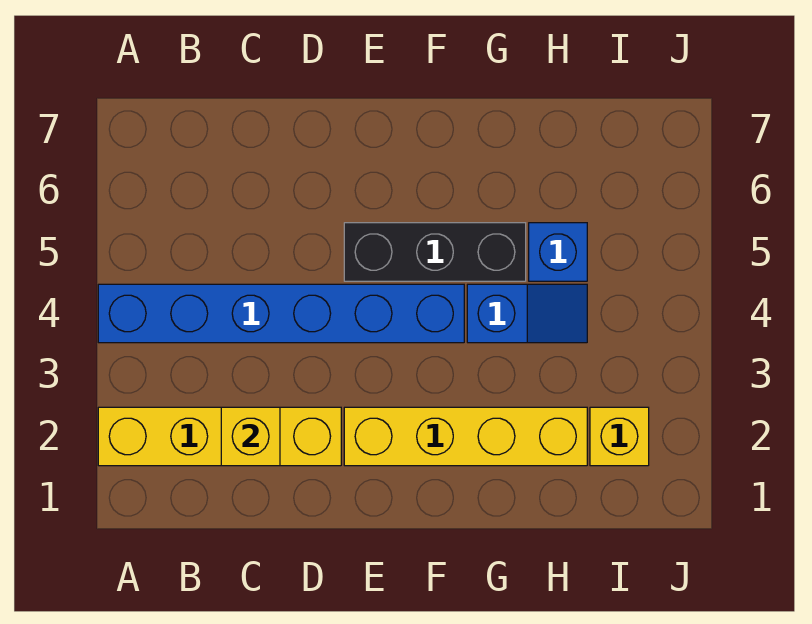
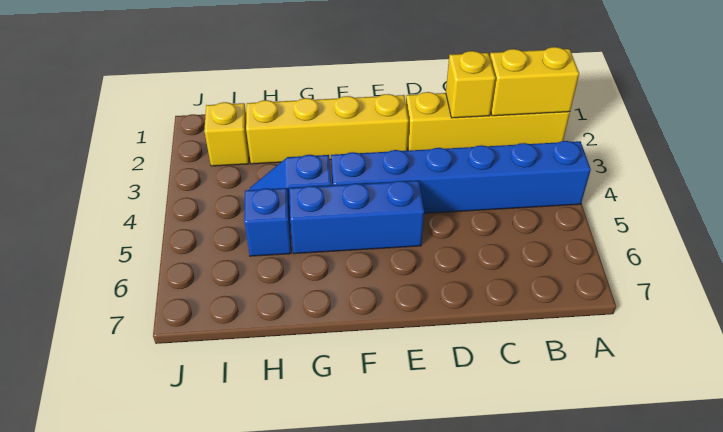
none -> yellow 1x2 brick [490,47,579,116]
black 1x3 brick [344,223,526,281] -> blue 1x3 brick [289,181,424,254]

